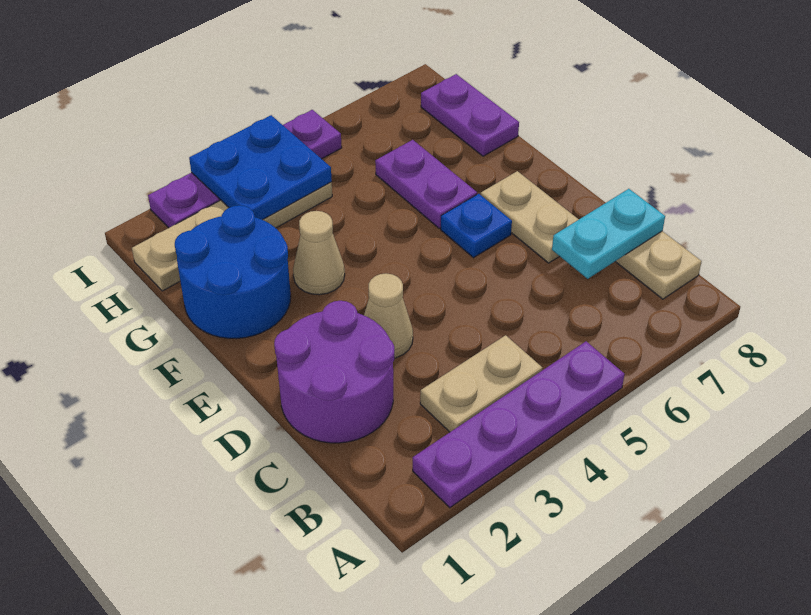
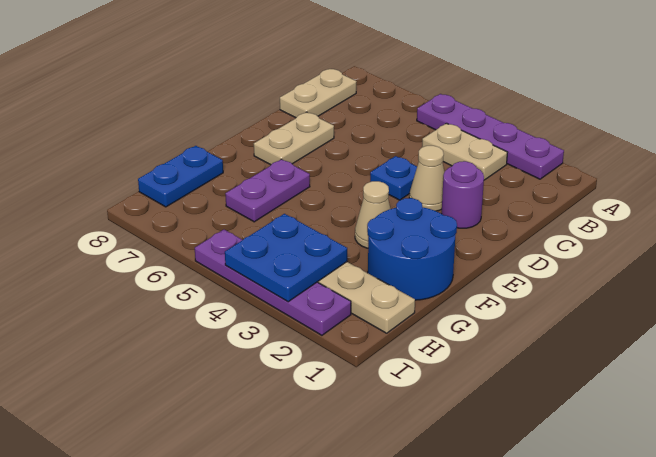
purple 2x2 round brick [274,301,394,443] -> purple 1x1 round brick [442,161,484,228]
cyan 1x2 plate [552,189,665,279] -> none
blue 1x1 plate [441,194,512,258] -> blue 1x1 plate moved to [370,156,417,200]
purple 1x2 plate [421,74,519,156] -> blue 1x2 plate [138,146,223,207]

